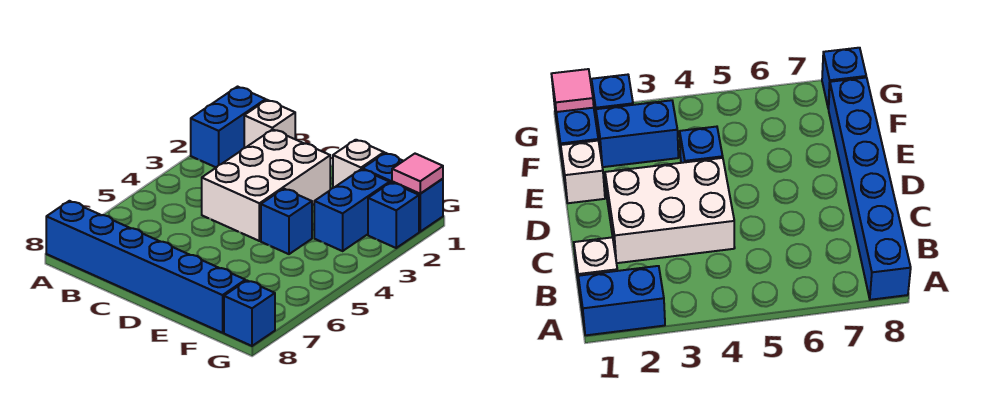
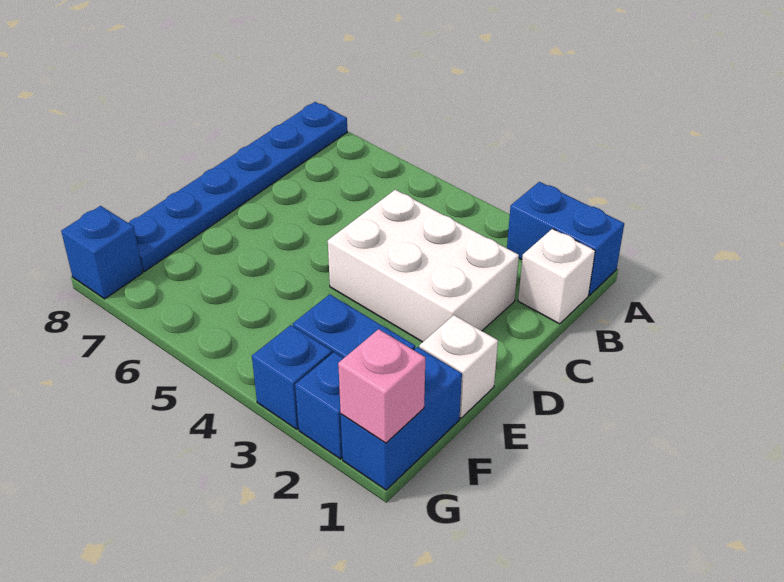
blue 1x6 brick [46,201,245,333] -> blue 1x6 plate [129,102,347,272]
blue 1x1 brick [261,189,312,254] -> blue 1x1 brick moved to [252,325,332,429]
pink 1x1 tile [392,154,443,194] -> pink 1x1 brick [338,329,425,443]

